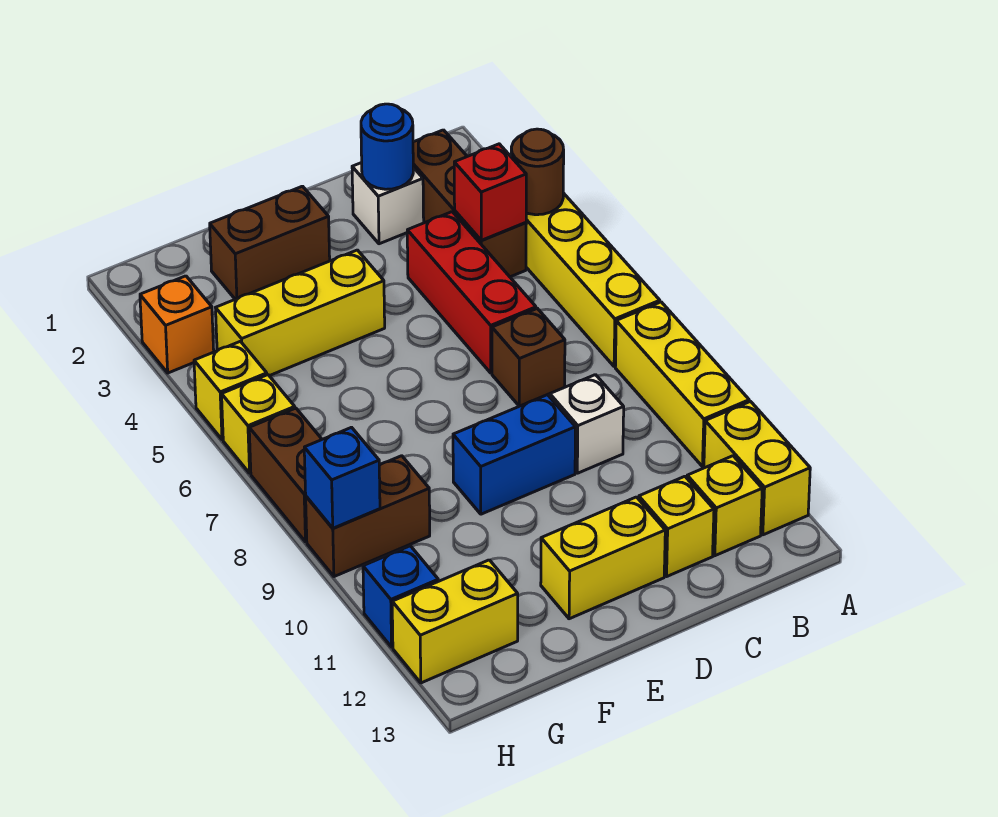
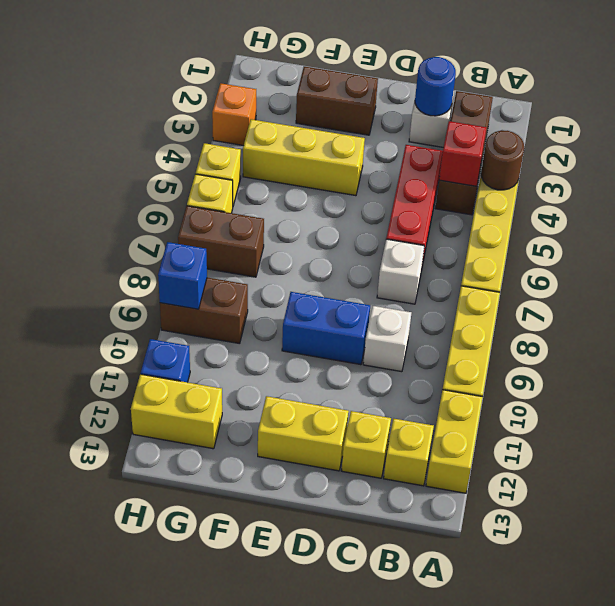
brown 1x1 brick [492,308,565,406] -> white 1x1 brick [377,239,424,304]
brown 1x2 brick [249,408,322,542] -> brown 1x2 brick turned to [178,206,264,277]

